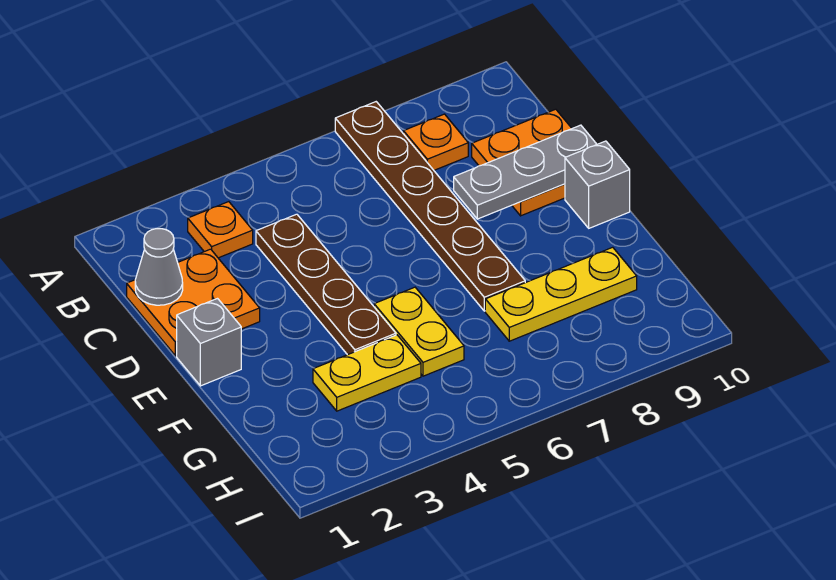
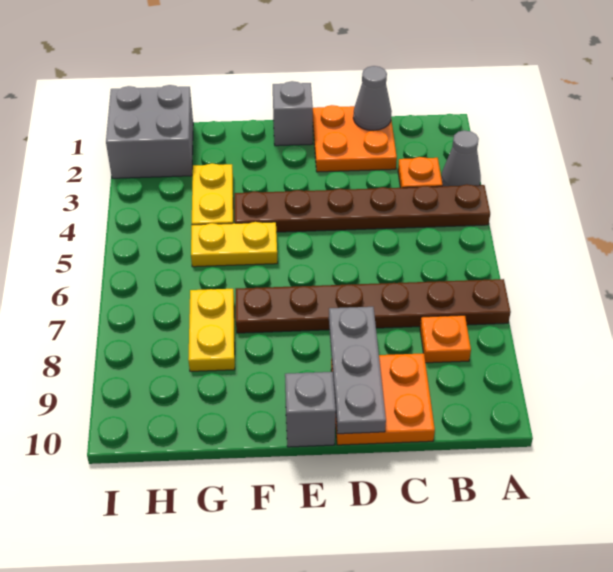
none -> grey 1x1 cone [441,130,481,186]
brown 1x4 plate [256,214,396,355] -> brown 1x6 plate [235,184,490,232]
yellow 1x3 plate [485,247,637,341] -> yellow 1x2 plate [188,289,235,371]
none -> grey 2x2 brick [106,85,193,178]

